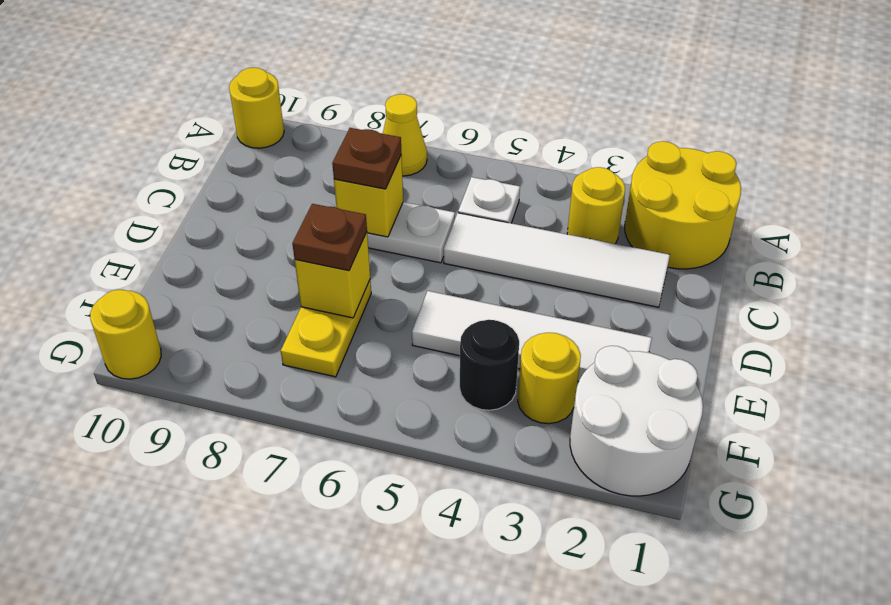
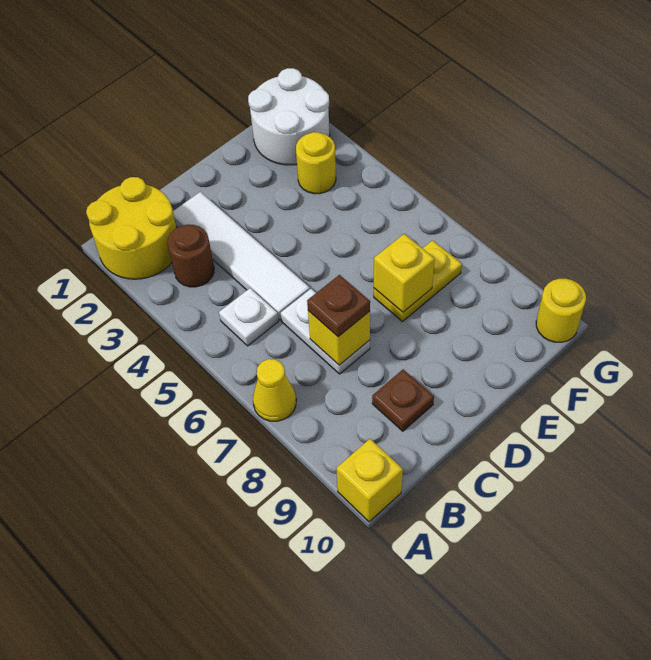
yellow 1x1 round brick [229,68,284,148] -> yellow 1x1 brick [337,439,403,522]
yellow 1x1 round brick [567,167,625,244] -> brown 1x1 round brick [167,225,214,287]
white 1x4 tile [412,291,652,382] -> none
brown 1x1 plate [292,204,367,271] -> brown 1x1 plate moved to [372,369,434,431]
black 1x1 round brick [460,320,519,410] -> none

